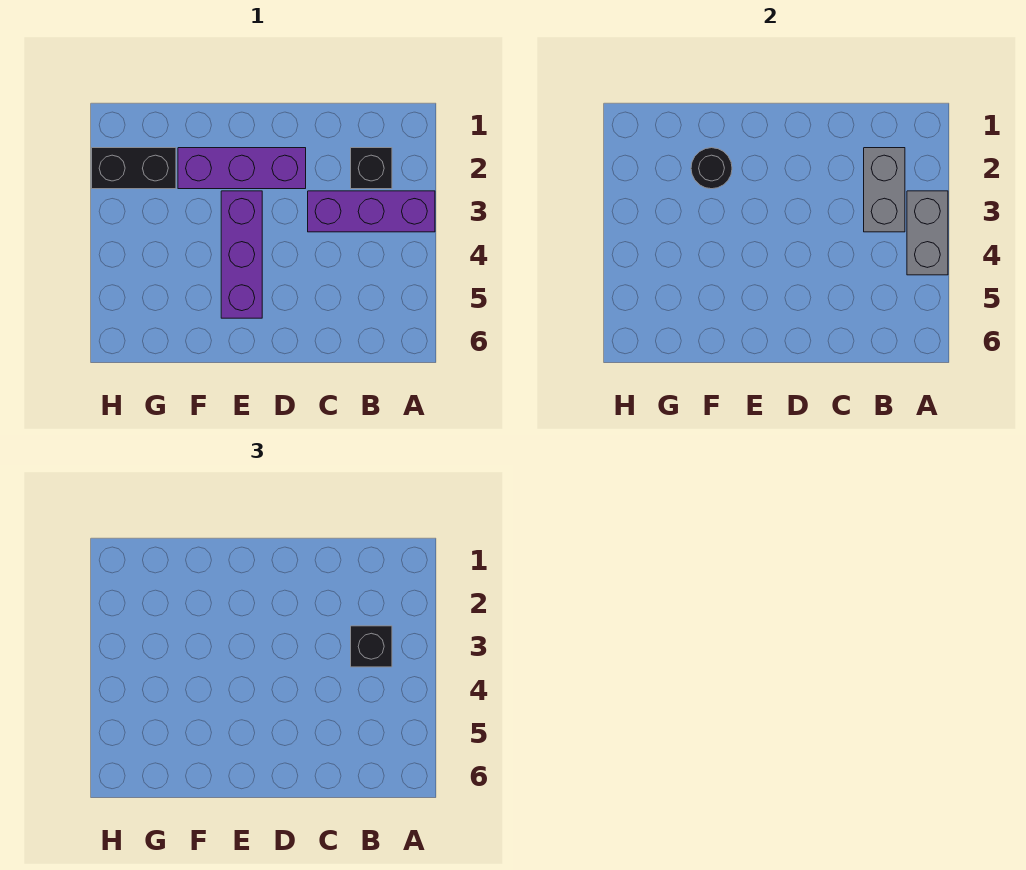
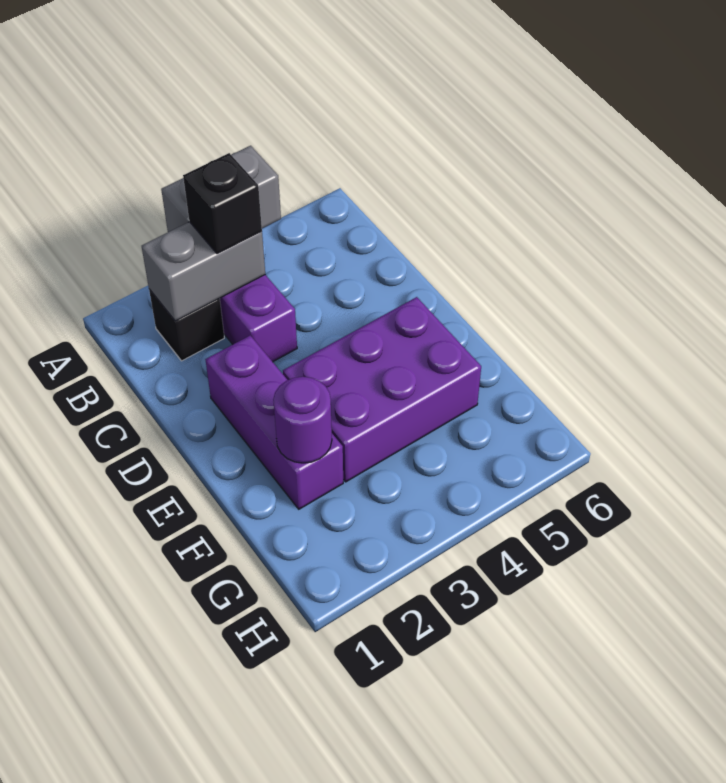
purple 1x3 brick [221,191,262,318] -> purple 2x3 brick [283,297,481,482]
black 1x1 round brick [691,148,732,189] -> purple 1x1 round brick [273,377,332,463]
black 1x2 brick [92,148,176,189] -> none

